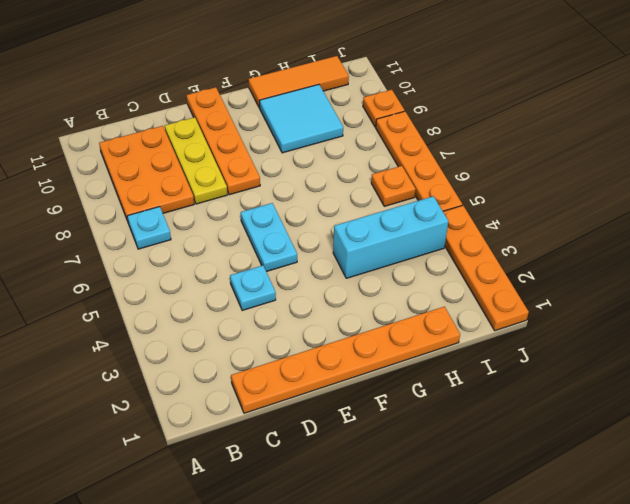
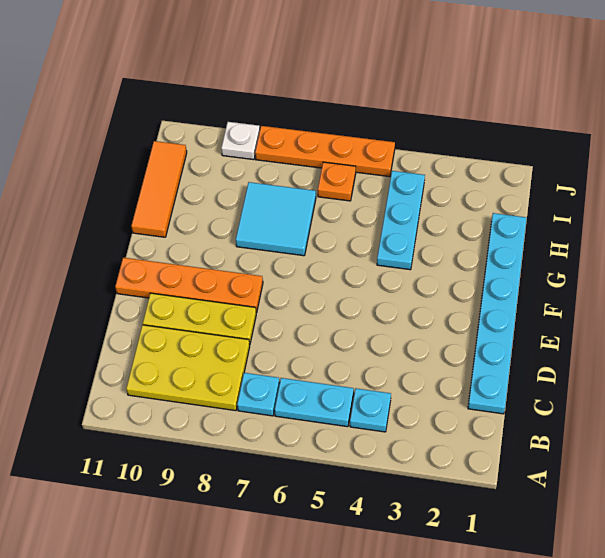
orange 2x3 plate [99,126,194,221] -> yellow 2x3 plate [126,325,250,411]
orange 1x6 plate [231,307,460,413] -> cyan 1x6 plate [468,213,527,414]
cyan 1x1 plate [230,265,276,311] -> cyan 1x1 plate moved to [350,388,391,432]
cyan 1x2 plate [241,203,297,272] -> cyan 1x2 plate moved to [275,378,354,427]
cyan 1x3 brick [333,196,448,278] -> cyan 1x3 plate [377,171,425,270]
cyan 2x2 tile [259,85,343,153] -> cyan 2x2 tile moved to [236,182,316,256]
orange 1x4 plate [443,205,529,331] -> none
orange 1x1 plate [363,90,405,127] -> white 1x1 plate [221,122,260,160]

